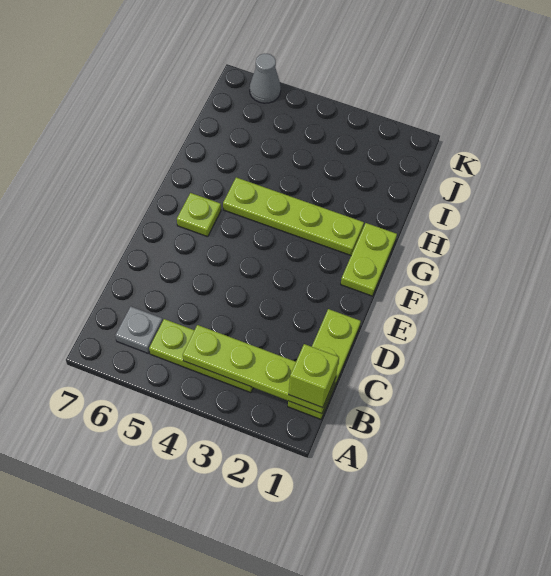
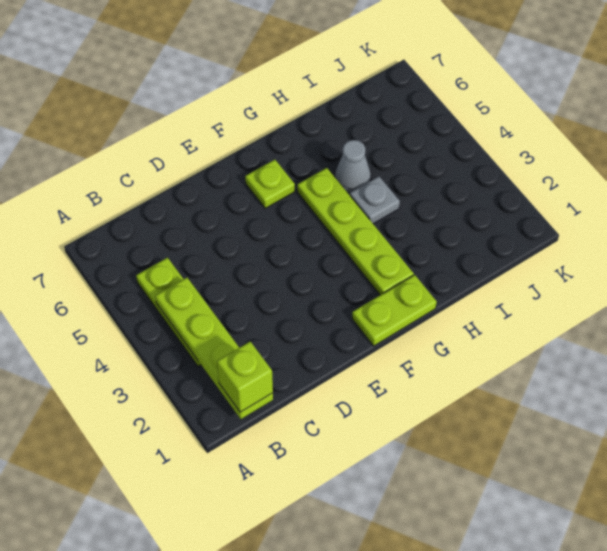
lime 1x3 plate [288,309,361,419] -> none
grey 1x1 plate [115,306,163,353] -> grey 1x1 plate moved to [350,176,400,224]
grey 1x1 cone [250,53,281,103] -> grey 1x1 cone moved to [335,140,371,193]

